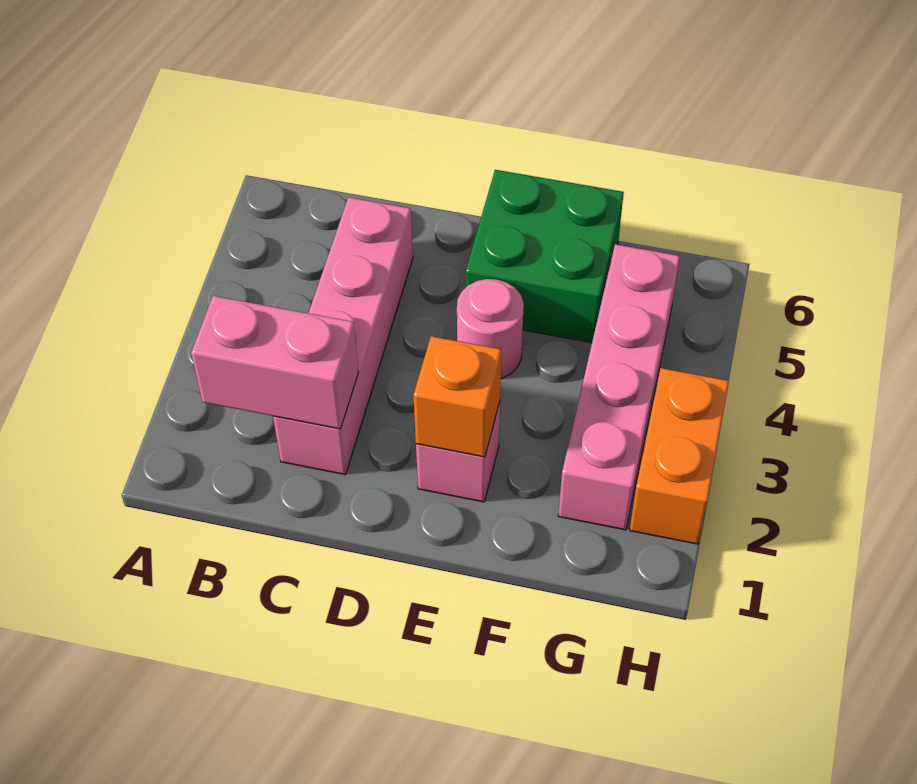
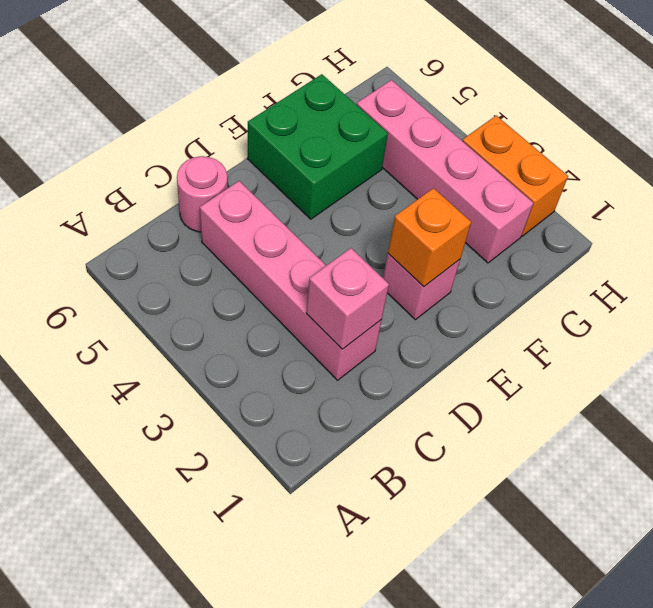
pink 1x2 brick [191,296,359,429] -> pink 1x1 brick [306,248,389,349]
pink 1x1 round brick [457,279,524,378] -> pink 1x1 round brick moved to [177,156,228,232]

